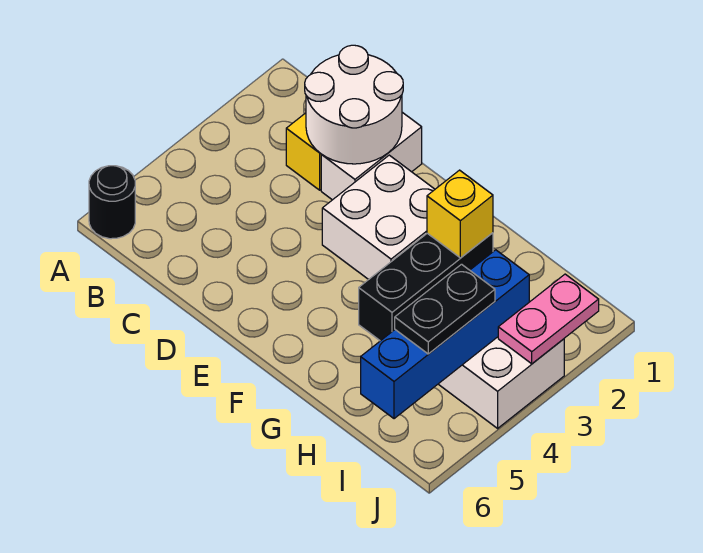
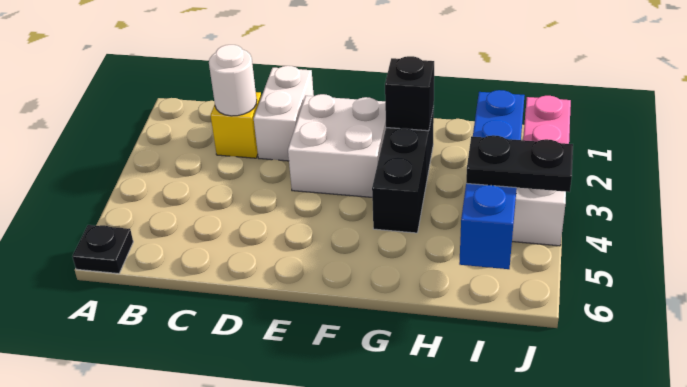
black 1x1 round brick [89,166,135,239] -> black 1x1 plate [72,225,133,274]
white 2x2 round brick [305,45,403,164] -> white 1x1 round brick [209,45,257,116]
yellow 1x1 brick [427,170,493,258] -> black 1x1 brick [385,56,434,131]
black 1x2 plate [395,264,495,354] -> black 1x2 plate turned to [466,135,573,192]

